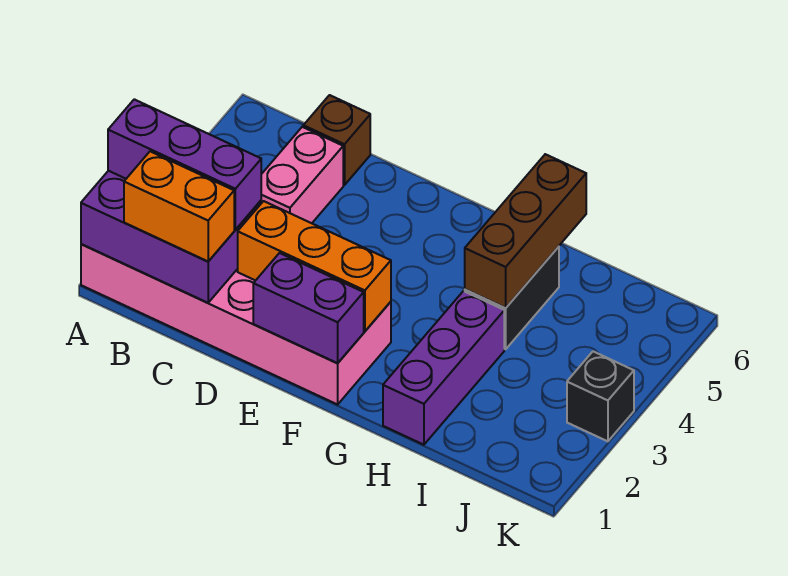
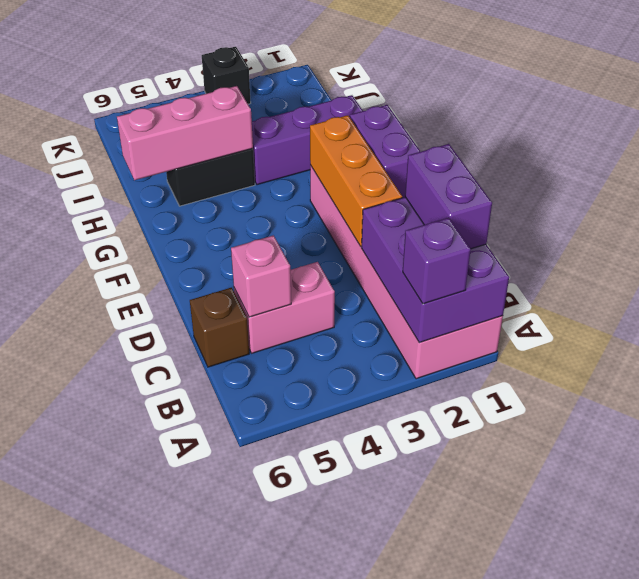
purple 1x3 brick [108,99,261,230] -> purple 1x1 brick [403,218,471,304]
orange 1x2 brick [124,151,234,261] -> purple 1x2 brick [405,144,492,249]
none -> pink 1x1 brick [231,235,291,317]
brown 1x3 brick [465,154,586,308] -> pink 1x3 brick [117,86,253,180]

